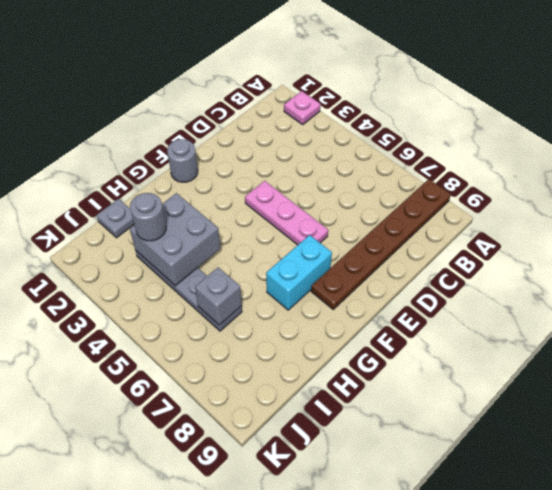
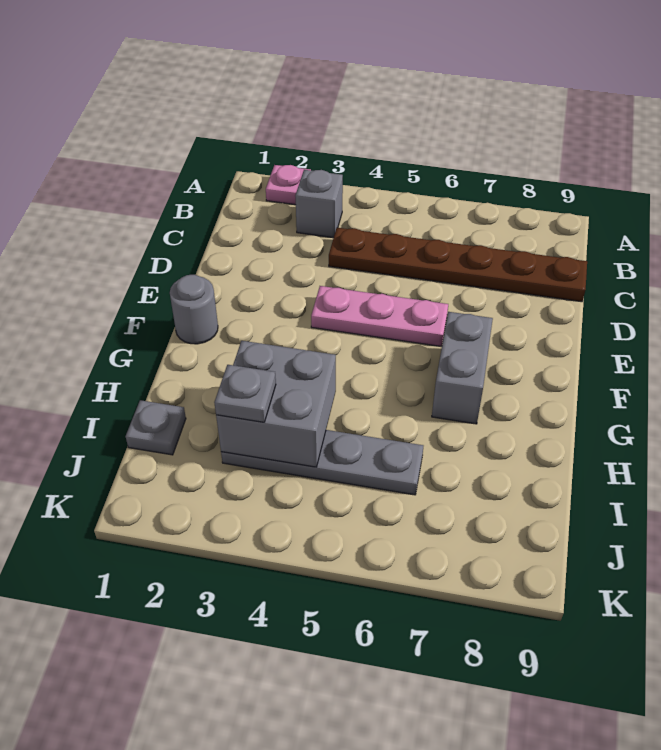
brown 1x6 plate [311,179,451,309] -> brown 1x6 plate turned to [329,228,587,302]
cyan 1x2 brick [266,235,332,310] -> grey 1x2 brick [432,312,493,424]
grey 1x1 round brick [130,193,166,241] -> grey 1x1 plate [214,365,276,422]
grey 1x1 brick [195,267,242,325] -> grey 1x1 brick moved to [295,170,343,238]

